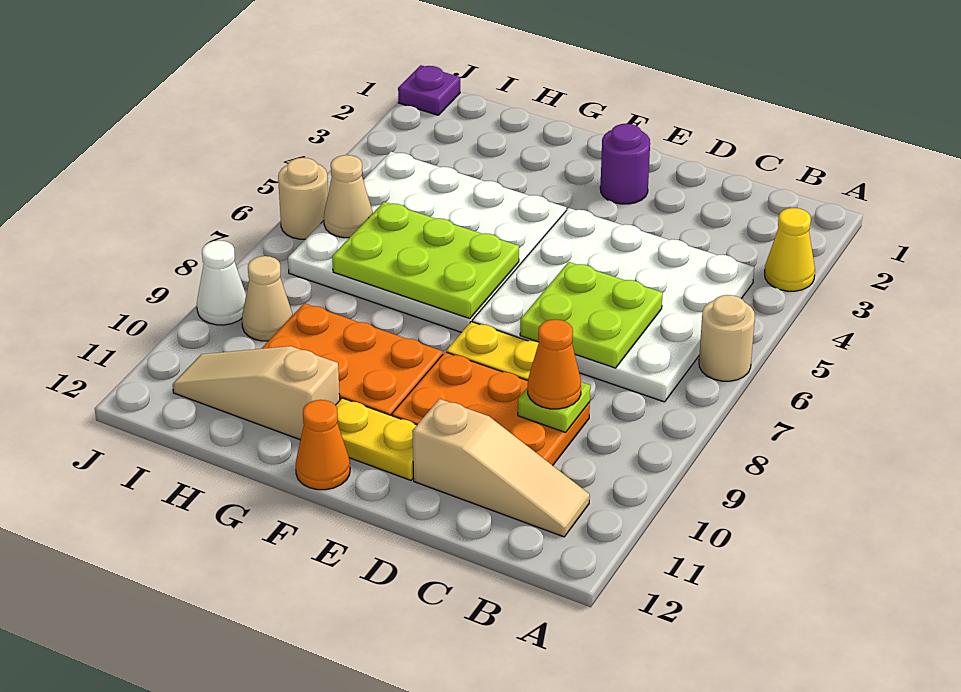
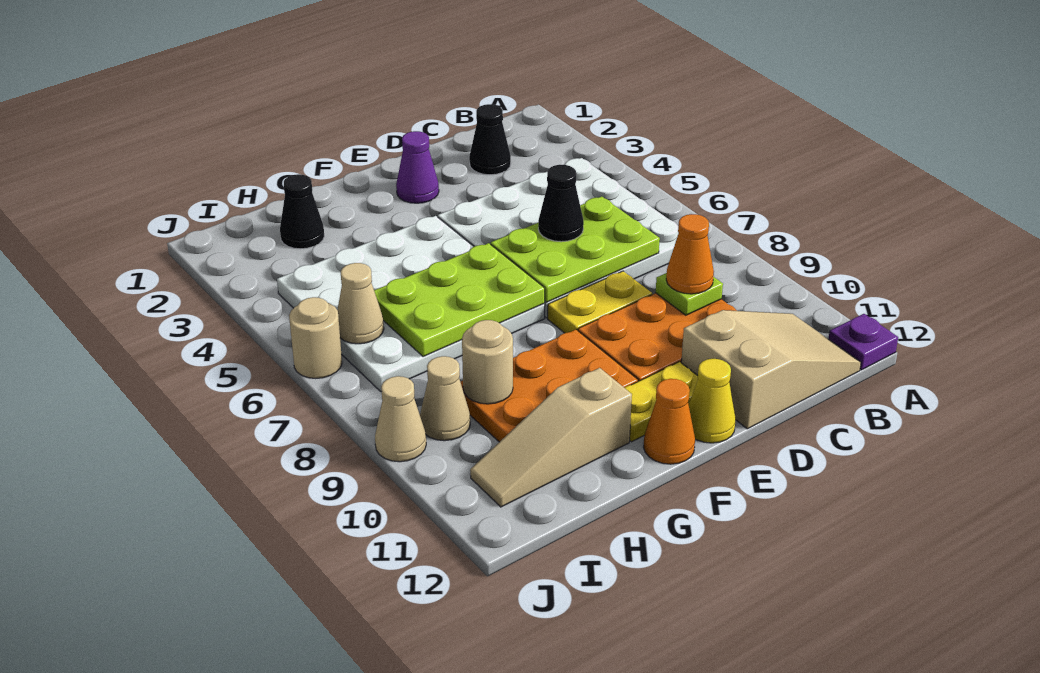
yellow 1x1 cone [765,208,815,291] -> yellow 1x1 cone moved to [689,359,736,443]
tan 1x1 round brick [699,295,755,381] -> tan 1x1 round brick moved to [462,320,513,404]
tan 1x3 slope [412,399,590,537] -> tan 2x3 slope [681,310,861,429]
none -> black 1x1 cone [469,104,511,175]
lime 2x2 plate [520,262,663,368] -> lime 2x3 plate [491,197,660,302]
none -> black 1x1 cone [538,165,584,242]
purple 1x1 round brick [600,124,650,204] -> purple 1x1 cone [396,131,439,203]
none -> black 1x1 cone [280,174,324,249]
purple 1x1 plate [398,65,460,115] -> purple 1x1 plate moved to [829,314,898,370]
white 1x1 cone [197,240,246,325] -> tan 1x1 cone [375,376,426,462]

